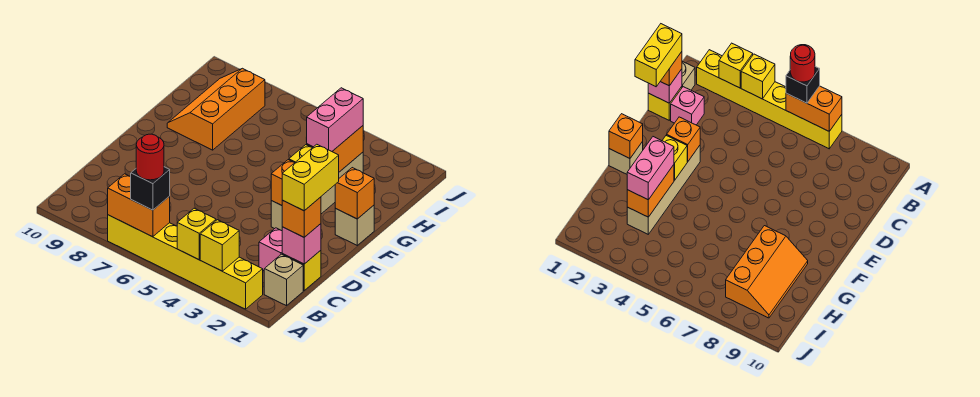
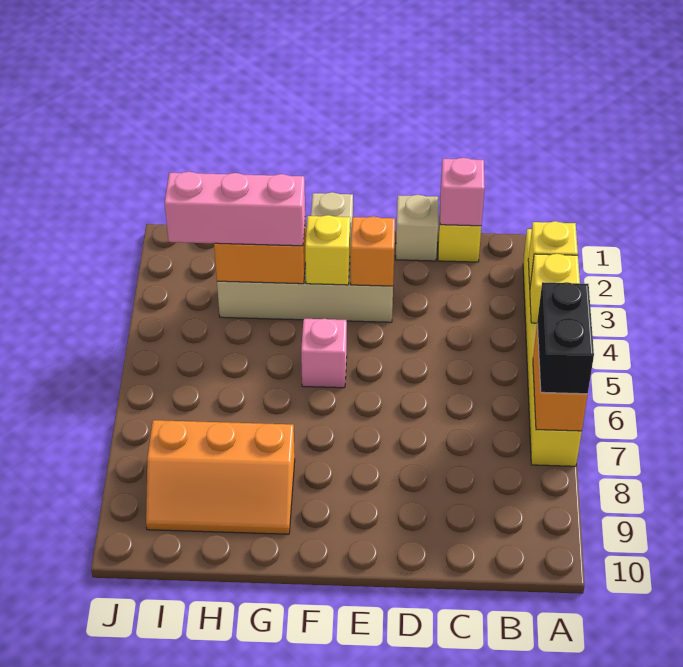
black 1x1 brick [130,167,170,210] -> black 1x2 brick [537,282,594,394]
red 1x1 round brick [136,134,164,180] -> none
tan 1x1 brick [264,254,303,306] -> tan 1x1 brick moved to [396,195,438,261]
orange 1x1 brick [282,197,321,237] -> none
yellow 1x2 brick [282,144,339,211] -> none
pink 1x1 brick [259,228,282,271] -> pink 1x1 brick moved to [301,319,347,388]
orange 1x1 brick [335,168,374,219] -> none
pink 1x2 brick [306,88,363,151] -> pink 1x3 brick [165,172,305,246]

